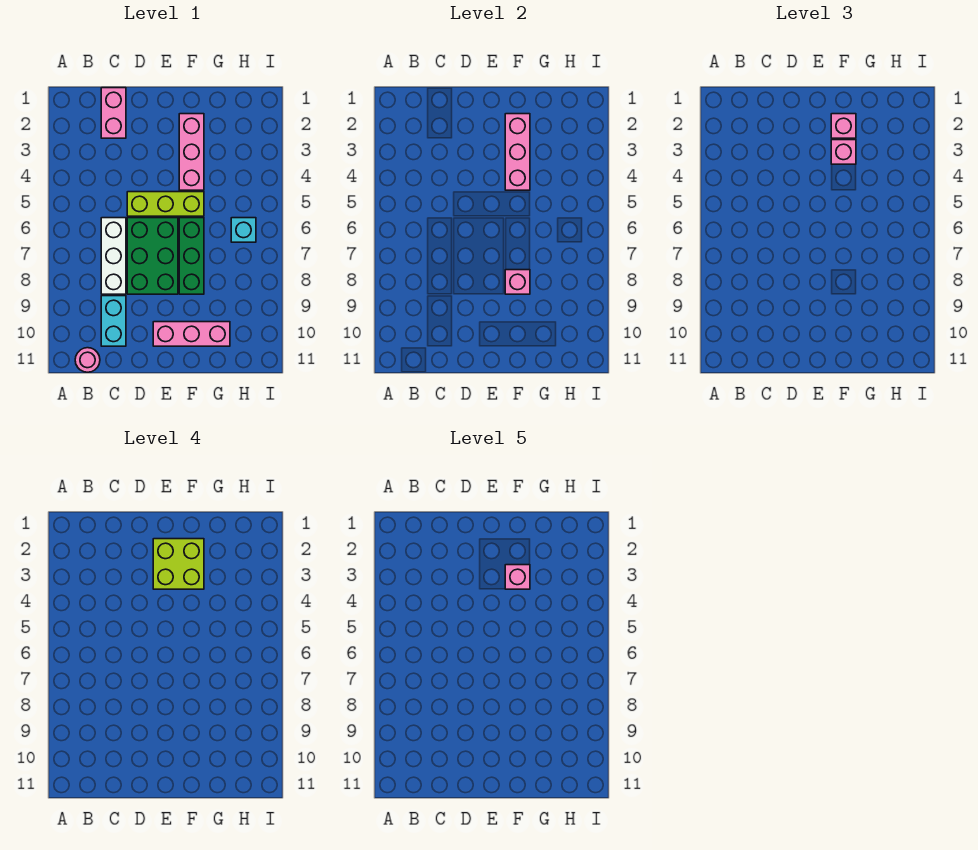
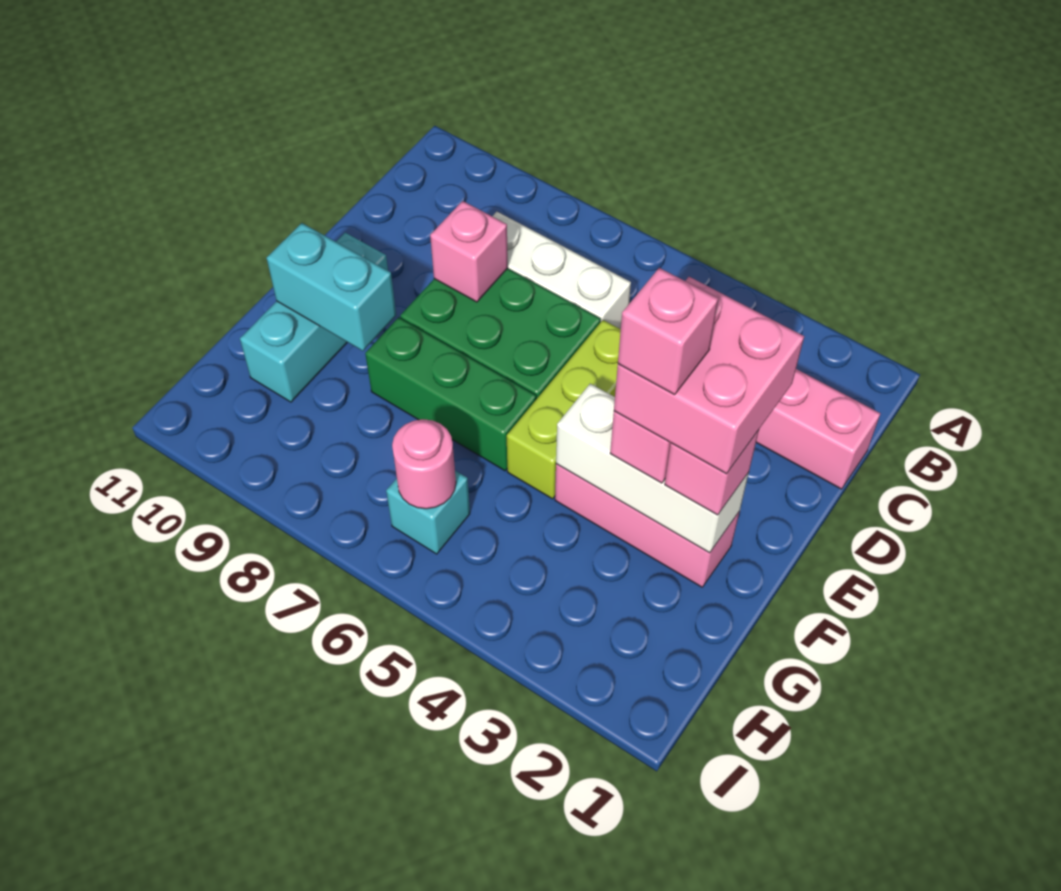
pink 1x1 round brick [75,348,100,372] -> pink 1x1 round brick moved to [392,419,456,509]
cyan 1x2 brick [101,296,126,346] -> cyan 1x2 brick moved to [267,223,396,351]
lime 2x2 brick [153,539,204,589] -> pink 2x2 brick [614,277,804,474]
pink 1x3 brick [153,322,230,346] -> cyan 1x3 brick [240,233,388,402]
pink 1x3 brick [505,114,530,190] -> white 1x3 brick [556,384,749,553]
pink 1x1 brick [505,270,530,294] -> pink 1x1 brick moved to [430,201,508,302]

